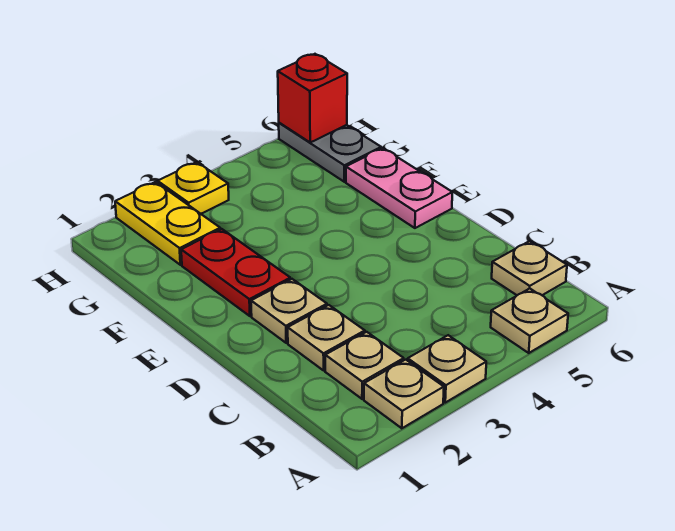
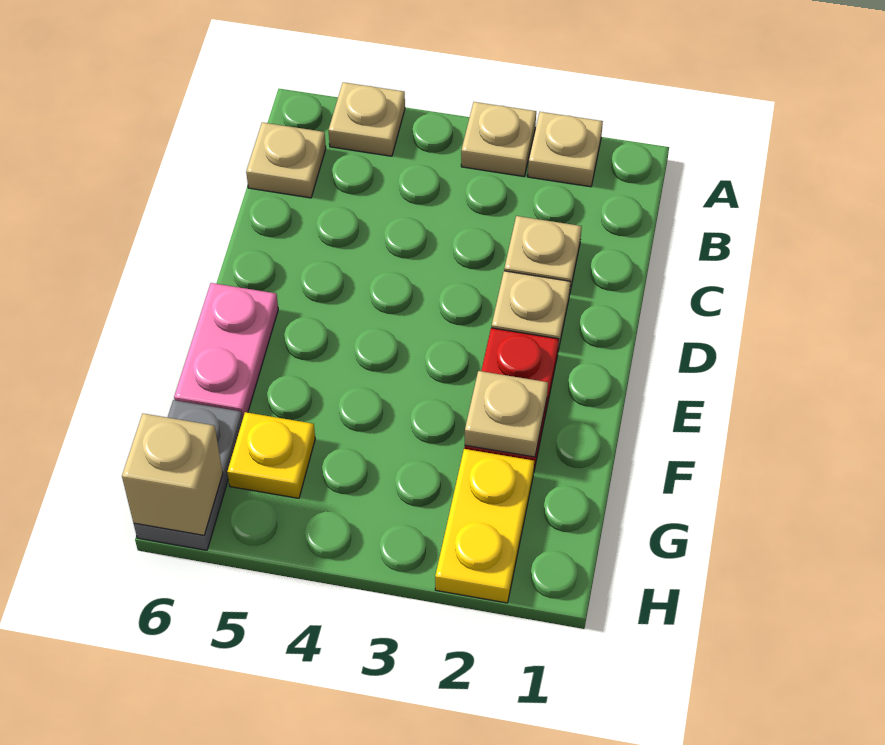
tan 1x1 plate [325,332,404,399] -> tan 1x1 plate moved to [465,371,548,457]
yellow 1x1 plate [158,162,229,214] -> yellow 1x1 plate moved to [227,412,315,498]
red 1x1 brick [278,54,347,142] -> tan 1x1 brick [122,414,223,535]

